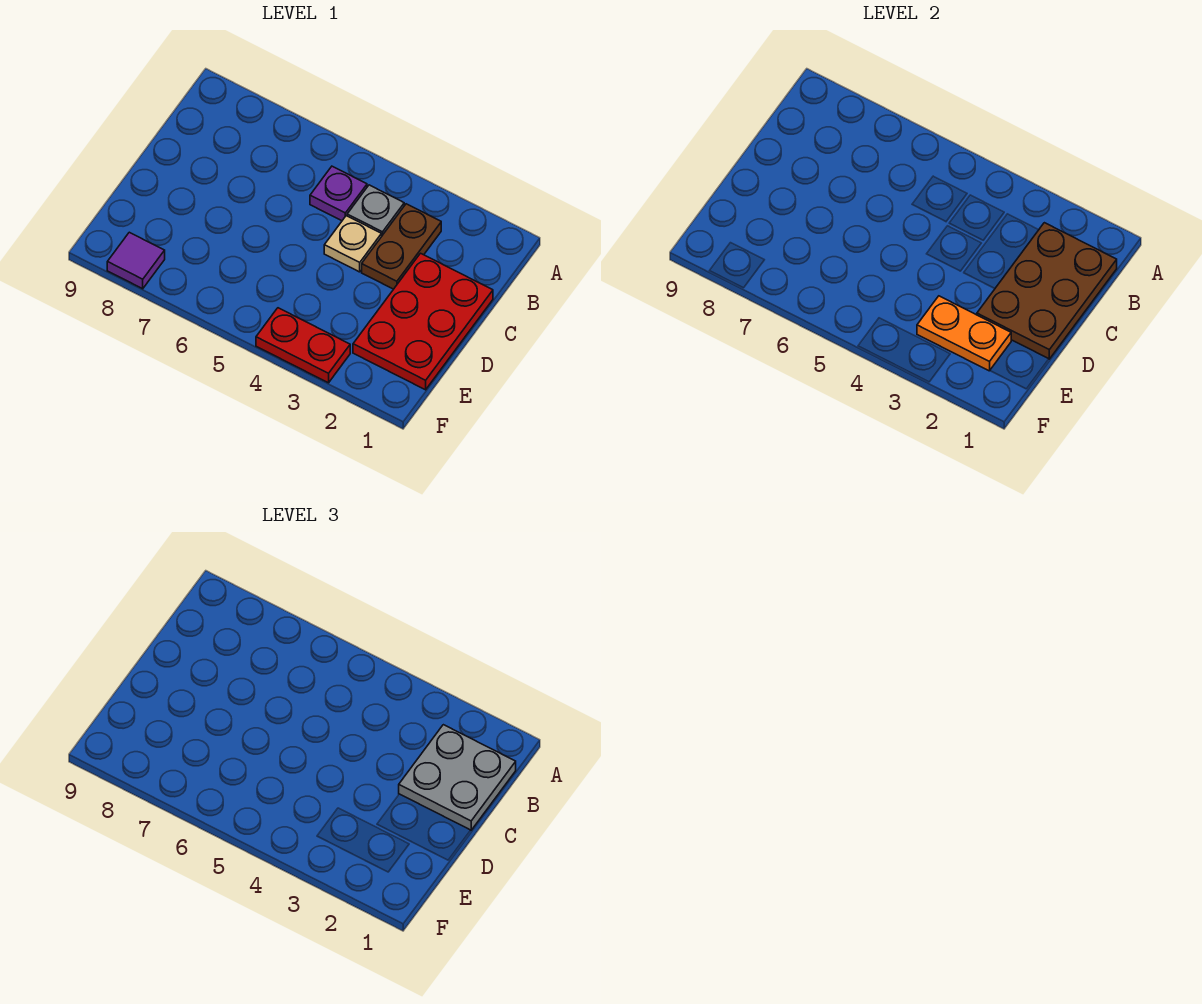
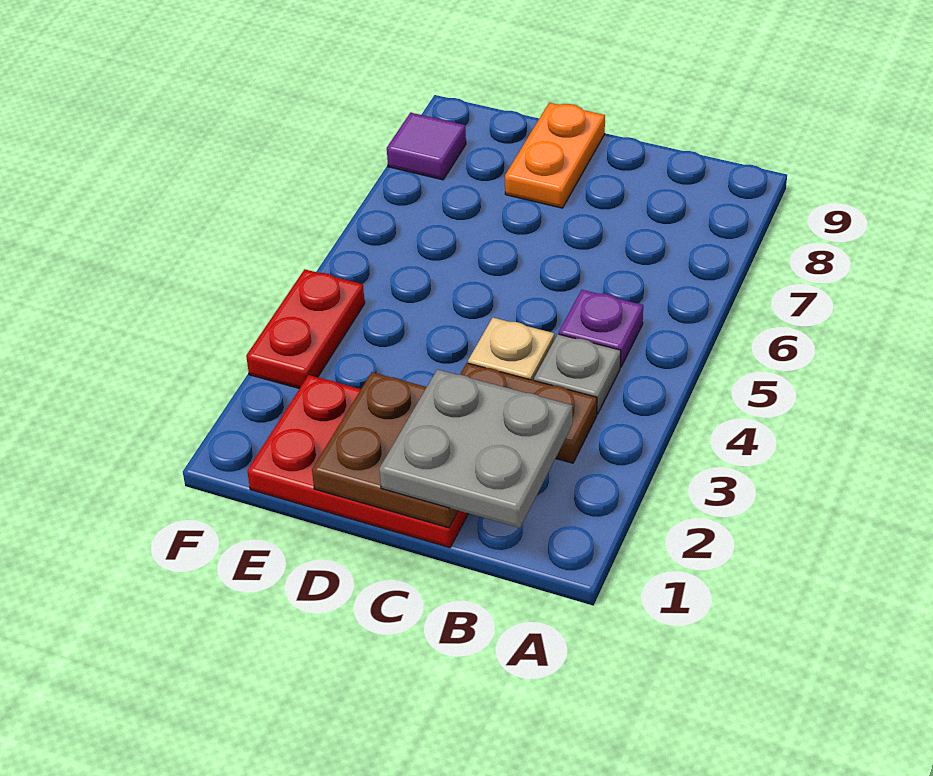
brown 2x3 plate [977,223,1117,359] -> brown 2x2 plate [312,372,458,528]
orange 1x2 plate [917,296,1011,371] -> orange 1x2 plate moved to [505,103,605,208]

